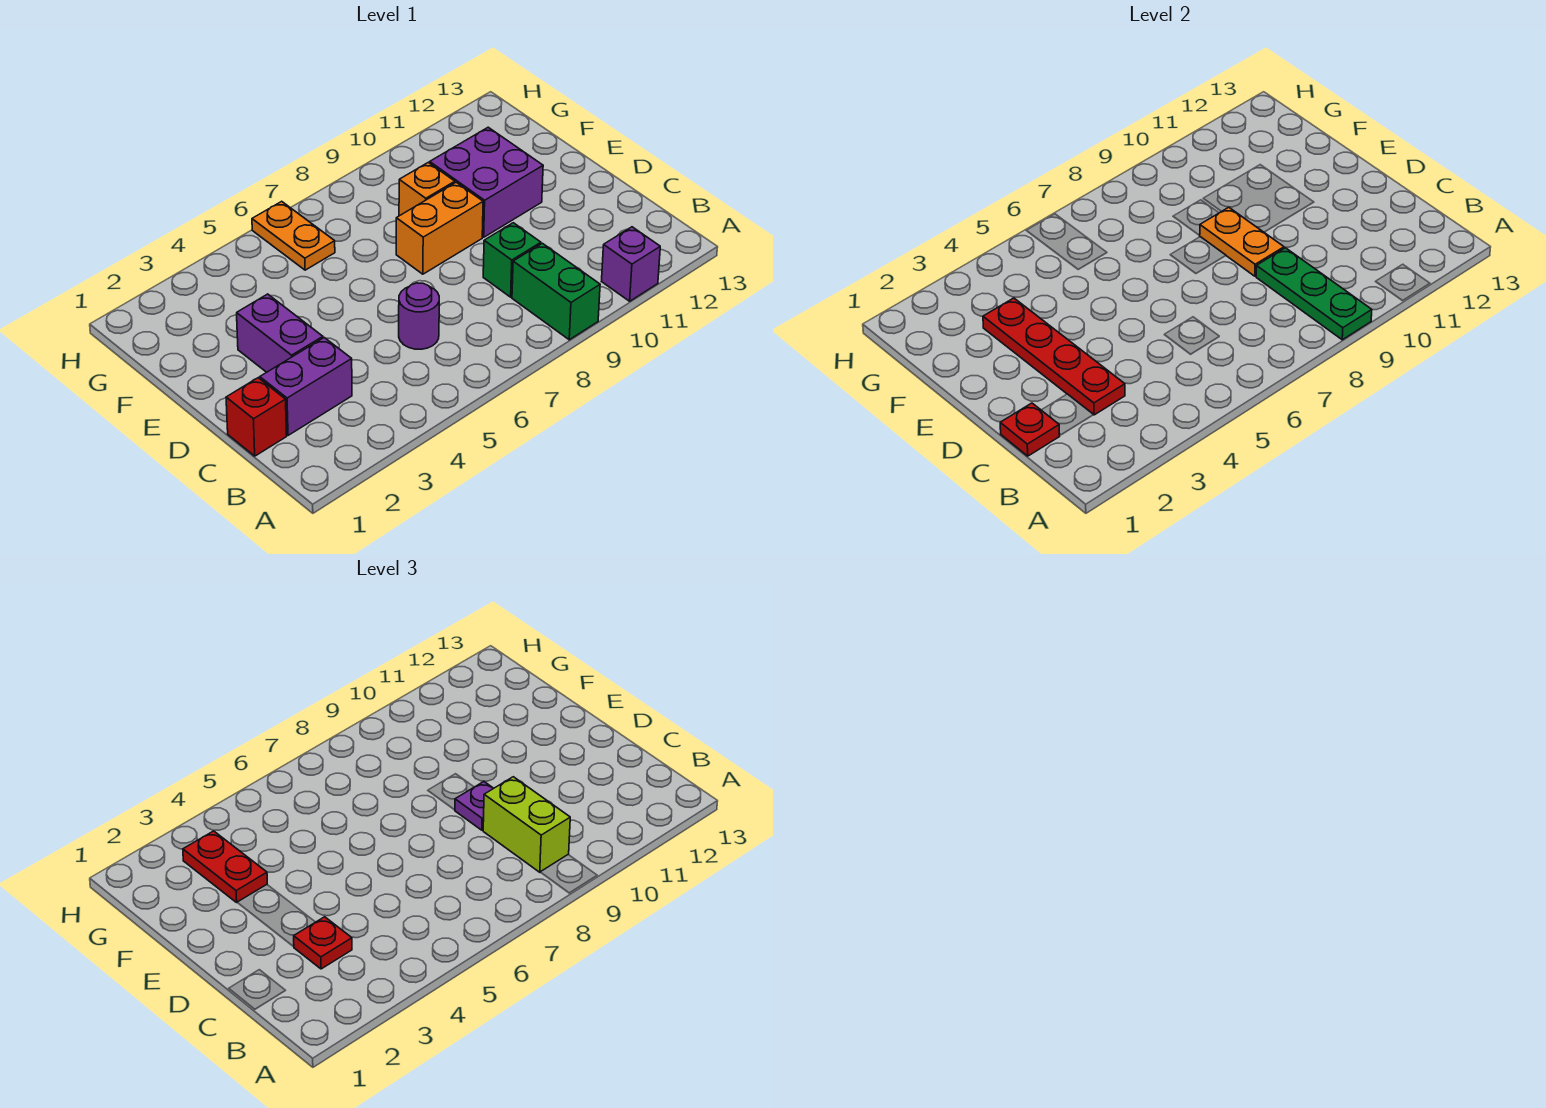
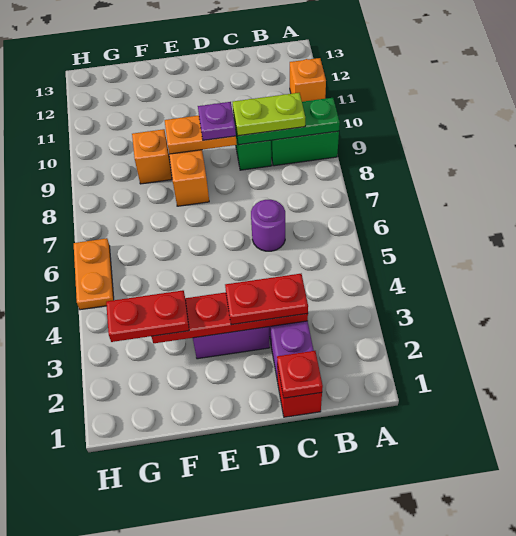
purple 1x1 brick [602,227,660,301] -> orange 1x1 brick [290,58,326,102]
lime 1x2 brick [483,777,570,872] -> lime 1x2 plate [233,93,305,136]
red 1x1 plate [294,917,352,969] -> red 1x2 plate [225,274,308,325]
purple 2x2 brick [430,127,543,237] -> none
orange 1x2 plate [252,201,335,270] -> orange 1x2 plate turned to [74,238,114,310]

